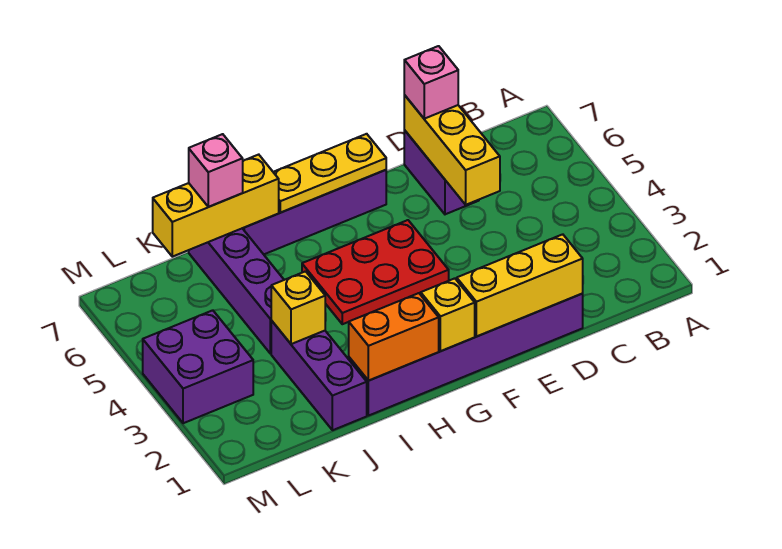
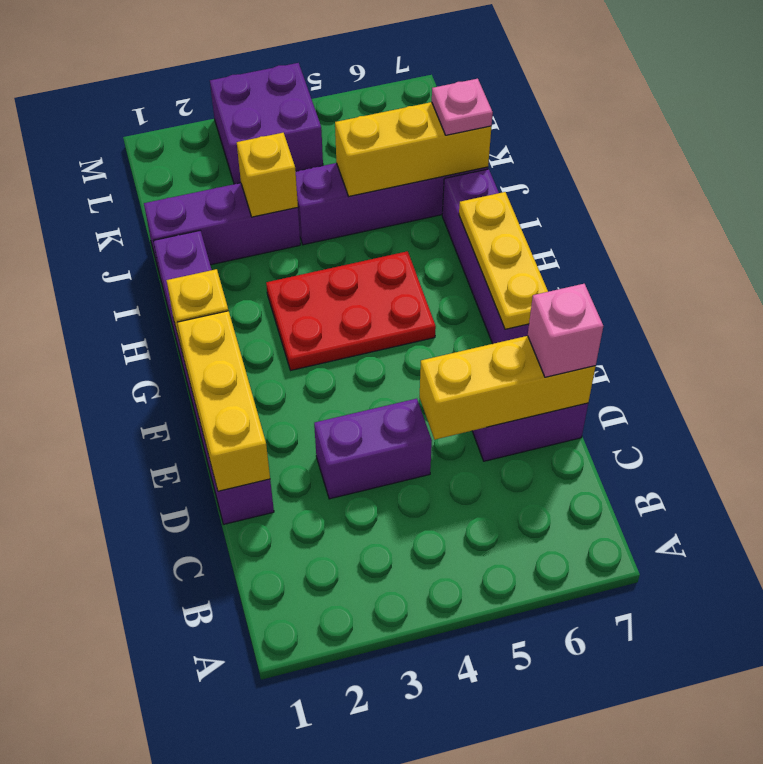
none -> purple 1x2 brick [314,399,432,499]
red 2x3 plate [302,220,449,324] -> red 2x3 plate turned to [266,251,436,370]
orange 1x2 brick [349,293,439,381] -> none
yellow 1x3 brick [153,155,279,257] -> yellow 1x3 brick turned to [335,102,491,196]
pink 1x1 brick [189,134,243,207] -> pink 1x1 plate [432,79,493,135]

